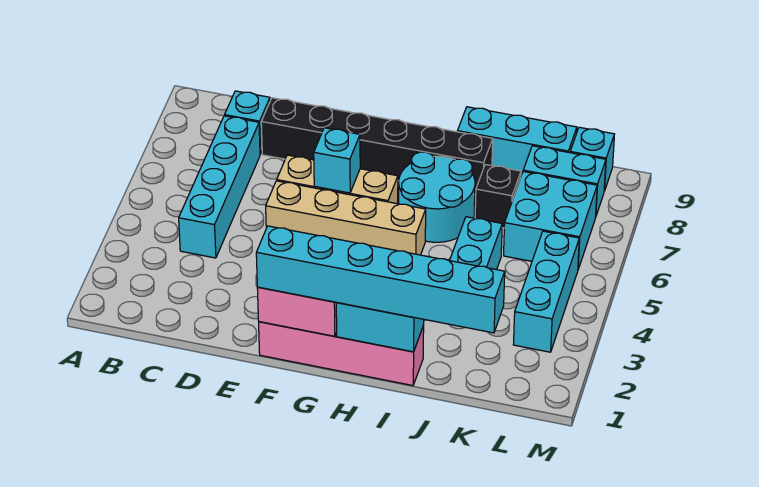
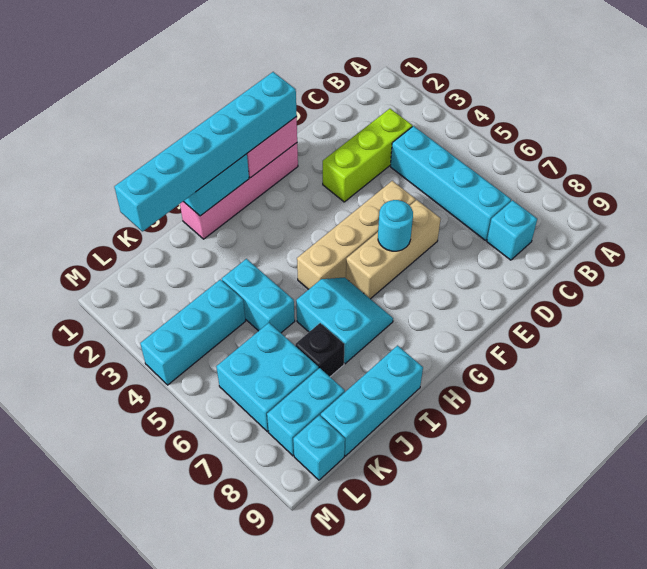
none -> lime 1x3 brick [323,109,412,202]
black 1x6 brick [261,98,493,195] -> none
cyan 1x1 brick [314,128,360,193] -> cyan 1x1 round brick [378,200,413,251]
cyan 2x2 round brick [399,152,475,242] -> cyan 2x2 slope [296,277,393,364]
cyan 1x3 brick [513,231,579,352] -> cyan 1x3 brick turned to [140,279,245,385]

